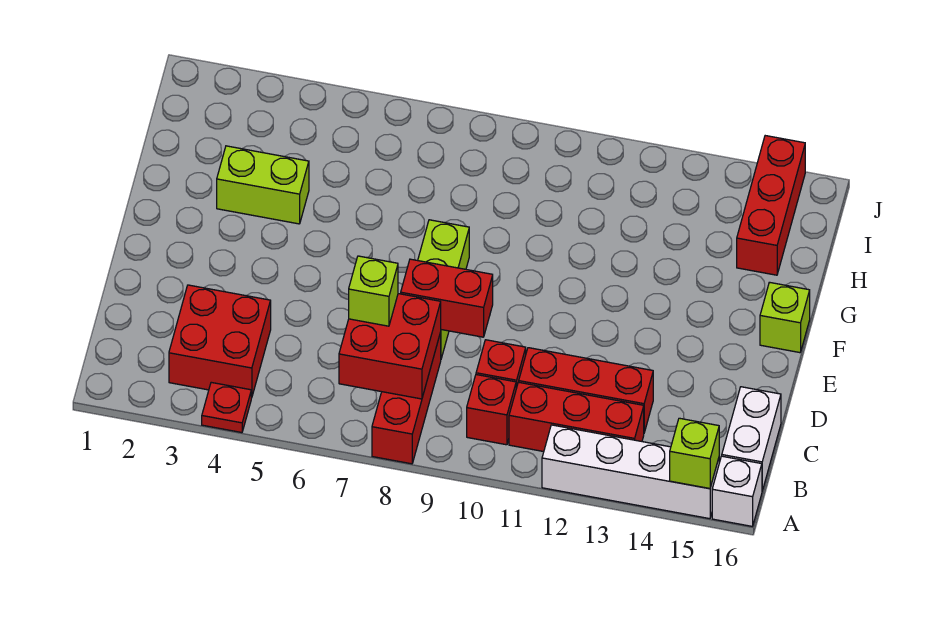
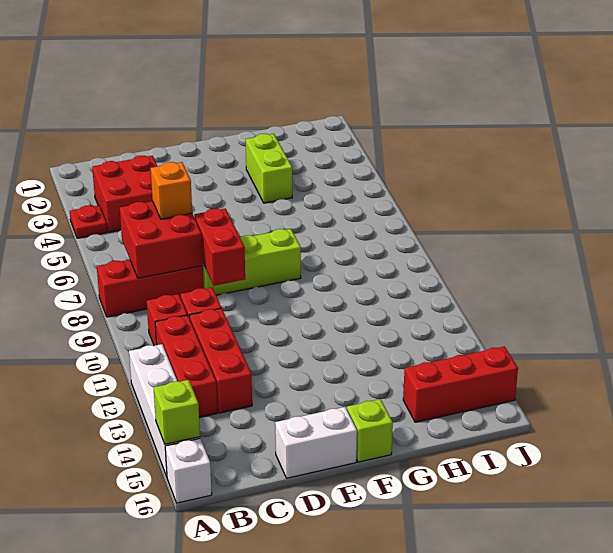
white 1x2 brick [722,387,781,491] -> white 1x2 brick moved to [275,407,357,478]
lime 1x1 brick [349,256,398,326] -> orange 1x1 brick [151,162,192,219]

